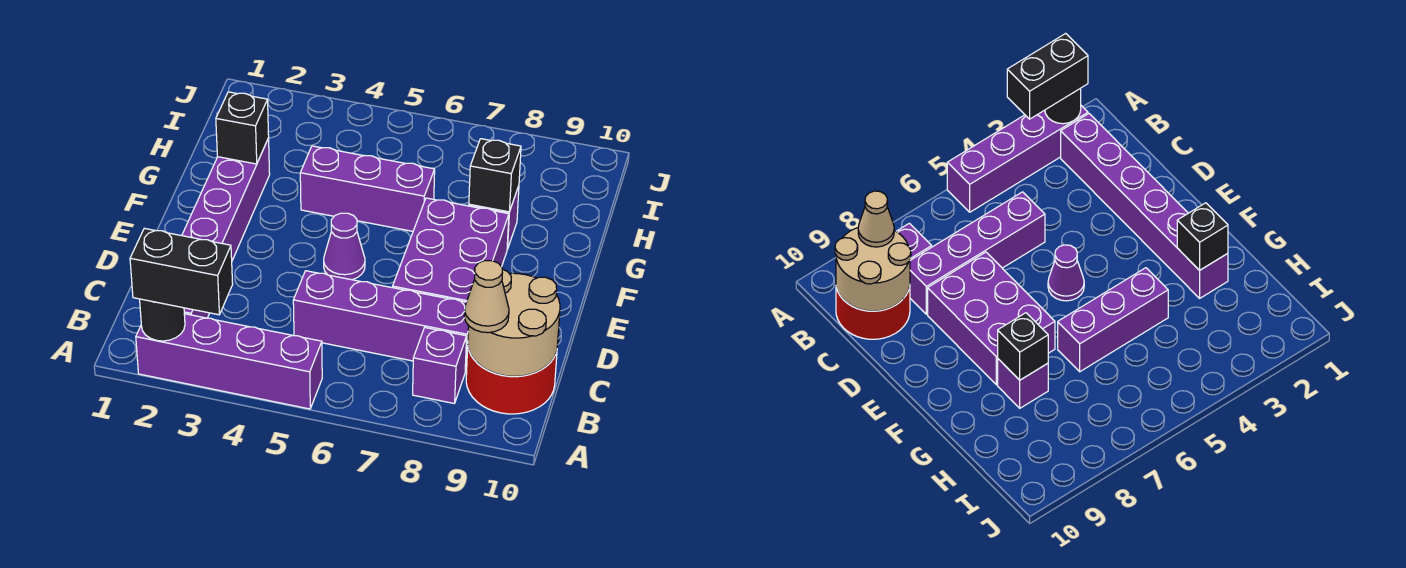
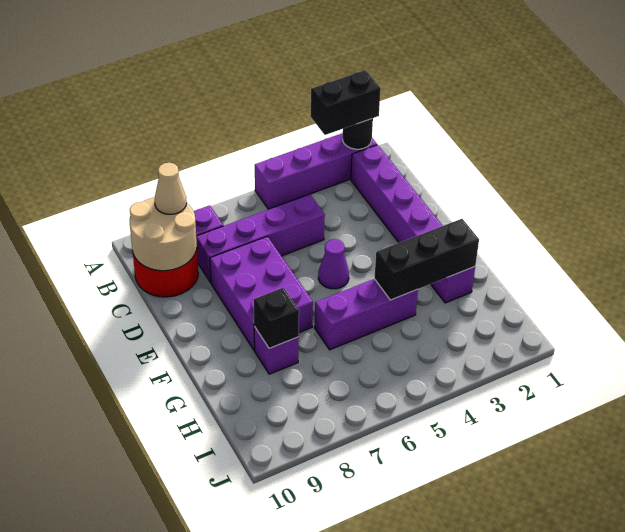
black 1x1 brick [216,92,269,164] -> black 1x3 brick [374,219,479,300]

